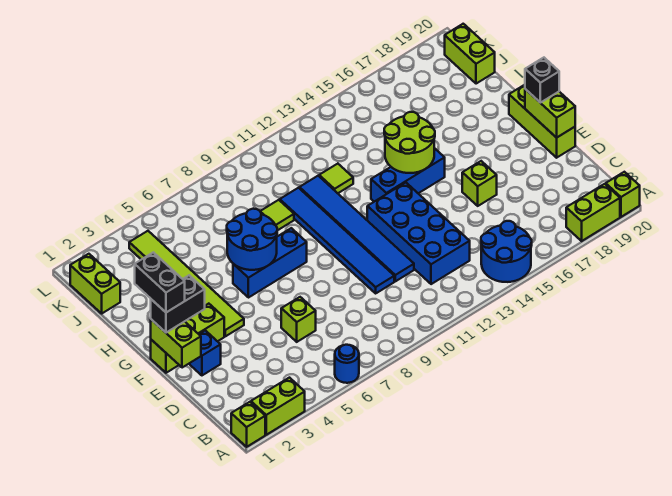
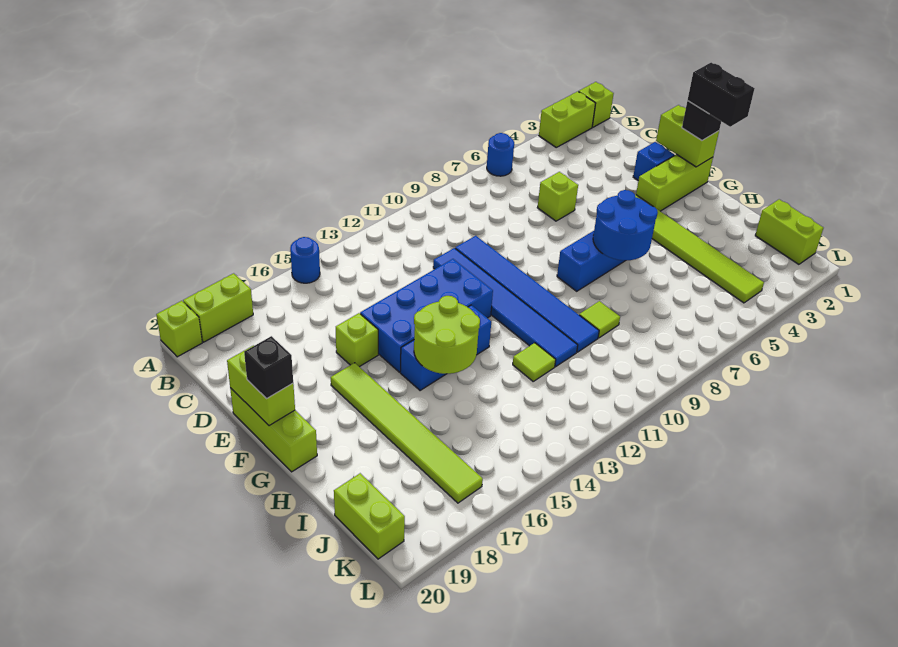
blue 2x2 round brick [481,221,532,282] -> blue 1x1 round brick [290,237,320,283]
blue 2x4 brick [367,183,470,284] -> blue 2x4 brick turned to [360,259,493,372]
black 1x2 brick [151,275,205,333] -> black 1x1 brick [682,101,721,140]
none -> lime 1x6 tile [331,363,483,503]

